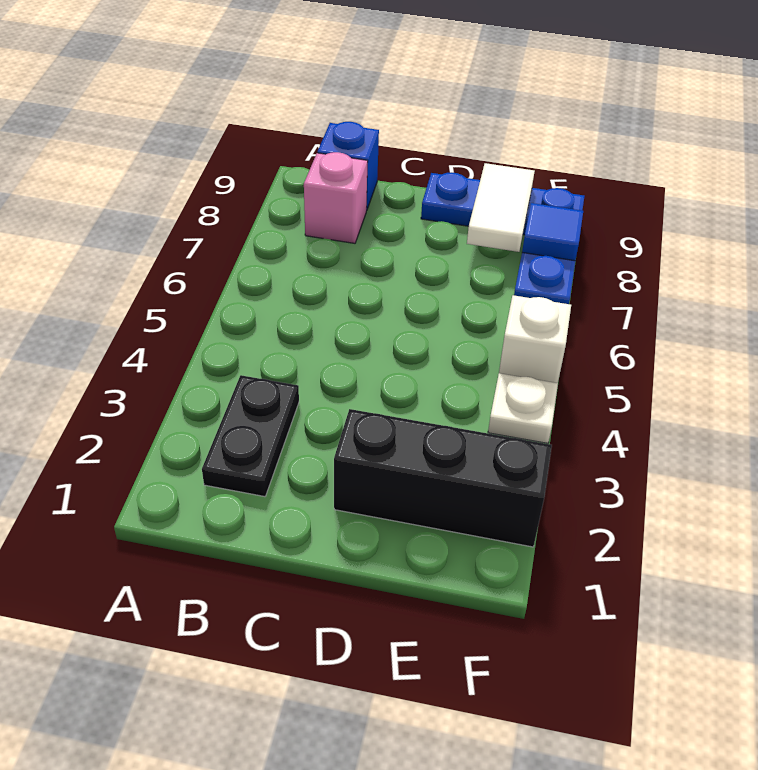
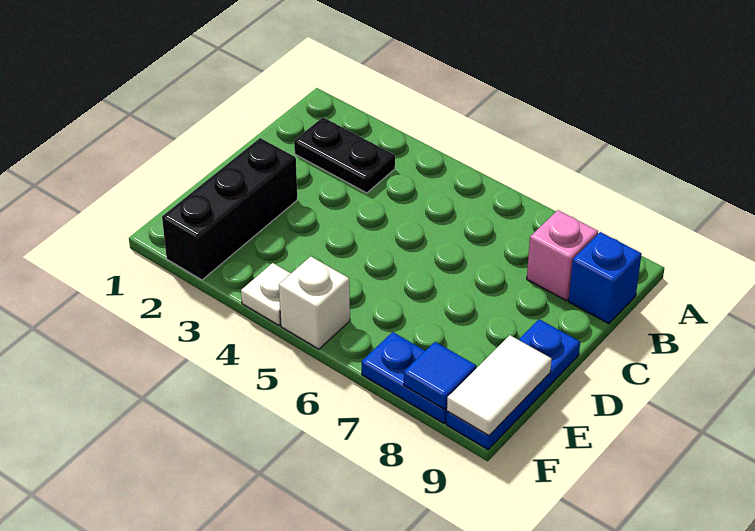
white 1x2 tile [467,163,535,252] -> white 1x2 tile turned to [447,335,552,436]

